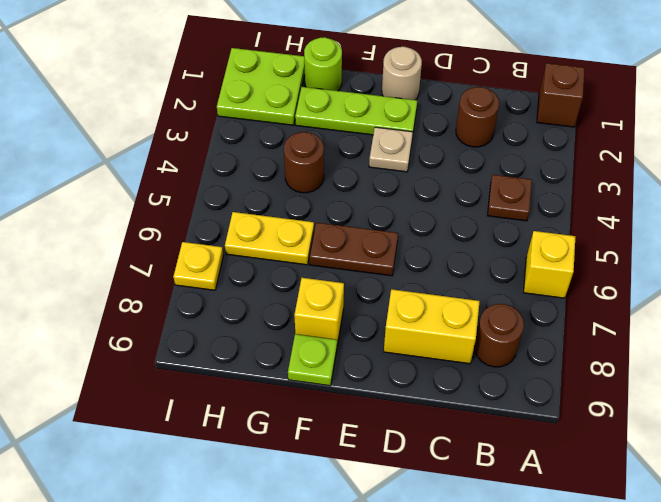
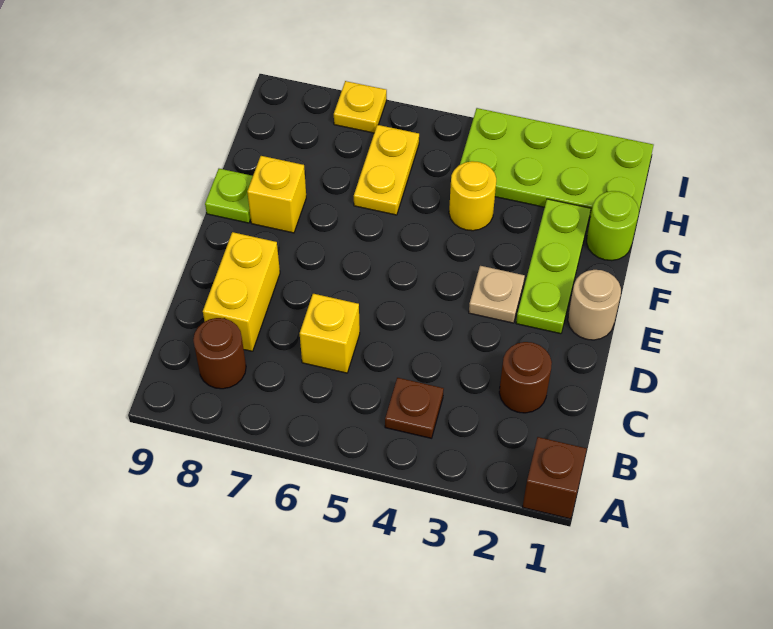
yellow 1x1 brick [524,231,576,298] -> yellow 1x1 brick moved to [300,294,360,373]
brown 1x2 plate [310,223,398,276] -> none
brown 1x1 round brick [284,132,324,193] -> yellow 1x1 round brick [449,161,496,231]
lime 2x2 plate [217,48,305,125] -> lime 2x4 plate [460,108,654,217]

